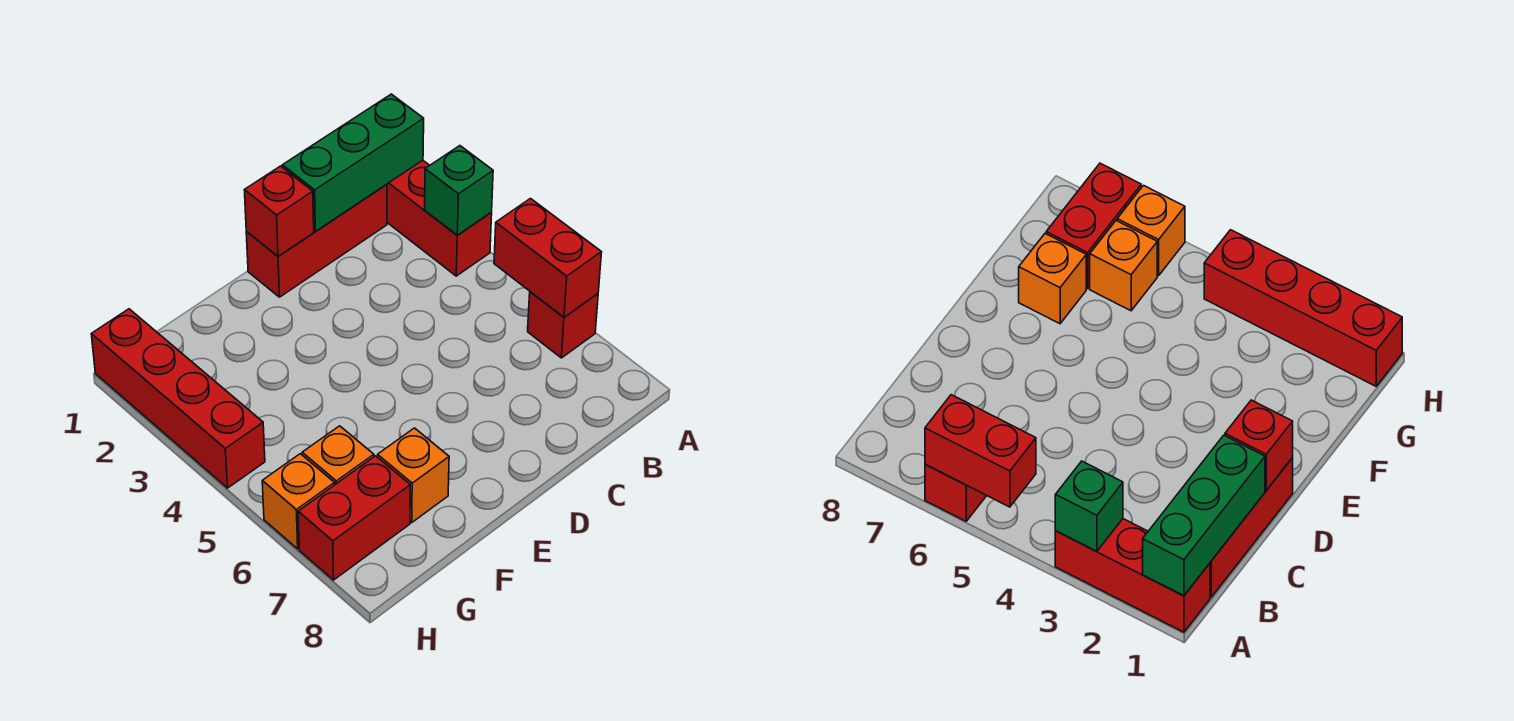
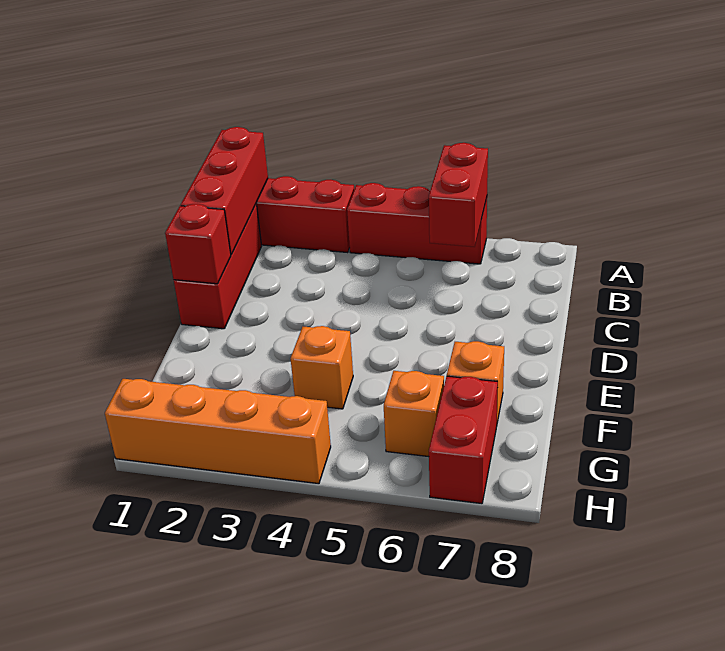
green 1x3 brick [282,94,424,231] -> red 1x3 brick [181,127,268,254]
green 1x1 brick [425,146,493,235] -> none
red 1x2 brick [494,199,602,317] -> red 1x2 brick turned to [429,143,488,247]
red 1x1 brick [528,292,598,358] -> red 1x3 brick [347,183,487,264]
red 1x4 brick [91,309,265,488] -> orange 1x4 brick [105,379,331,484]
orange 1x1 brick [262,454,335,549] -> orange 1x1 brick moved to [291,326,353,409]

